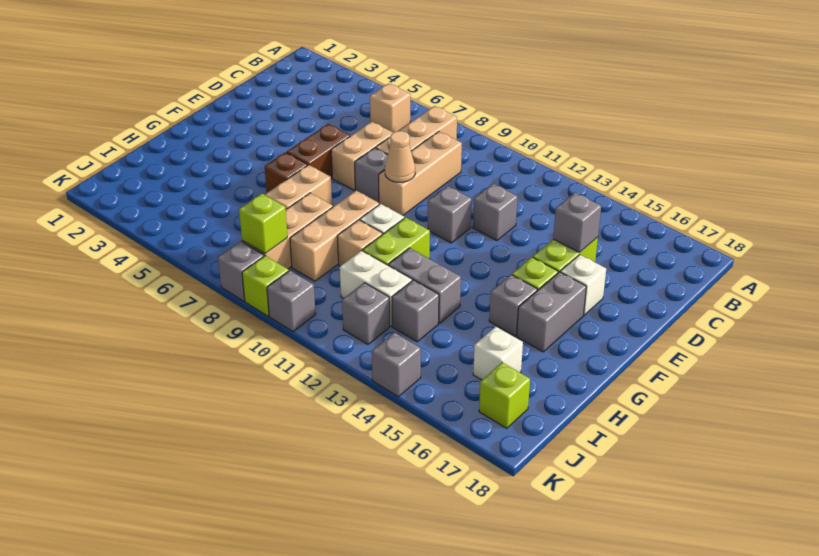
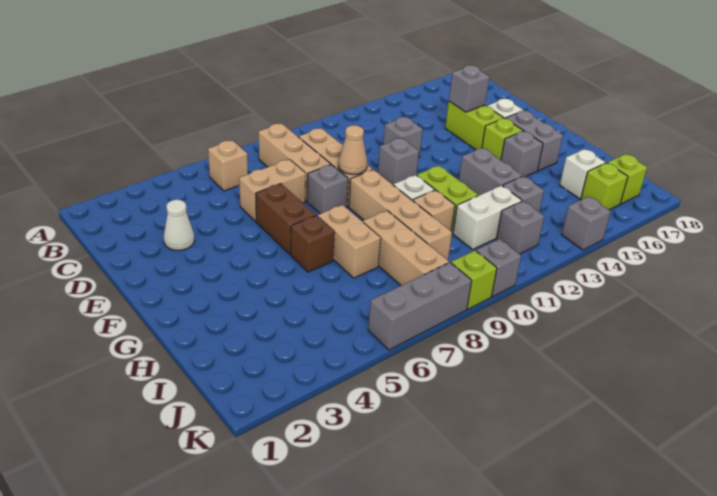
none -> white 1x1 cone [164,200,195,251]
tan 1x2 brick [331,122,393,190] -> tan 1x2 brick turned to [239,159,306,221]
tan 1x3 brick [290,191,379,281] -> tan 1x4 brick [349,170,452,260]
grey 1x2 brick [388,248,461,323] -> grey 1x2 brick turned to [459,148,522,196]
lime 1x1 brick [239,194,287,254] -> lime 1x1 brick moved to [581,163,628,210]
grey 1x1 brick [218,241,264,301] -> grey 1x3 brick [368,263,472,350]

